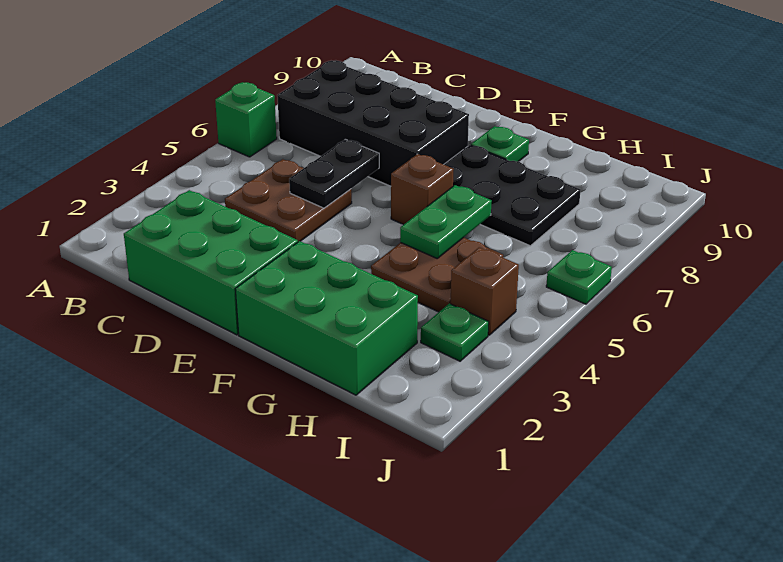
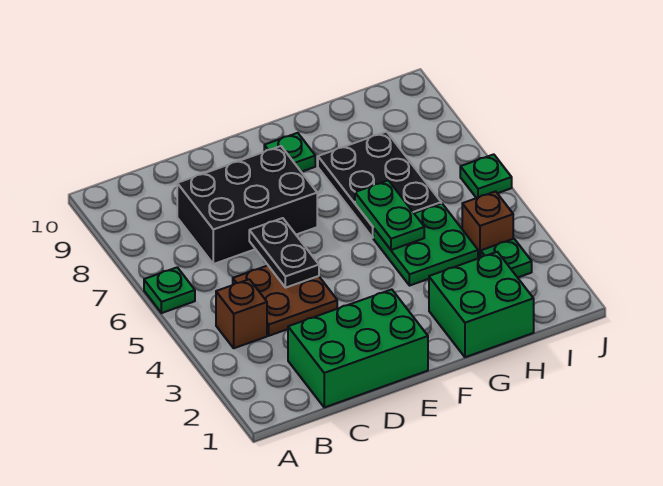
green 1x1 brick [215,82,277,157] -> green 1x1 plate [144,267,195,313]
black 2x4 brick [277,60,469,186] -> black 2x3 brick [177,146,317,264]
green 2x3 brick [235,241,418,395] -> green 2x2 brick [429,252,534,357]
brown 1x1 brick [391,154,454,225] -> brown 1x1 brick moved to [216,279,267,348]
black 2x3 plate [444,145,581,246] -> black 2x3 plate turned to [318,132,441,238]
brown 2x2 plate [371,237,503,312] -> green 2x2 plate [373,203,478,286]

